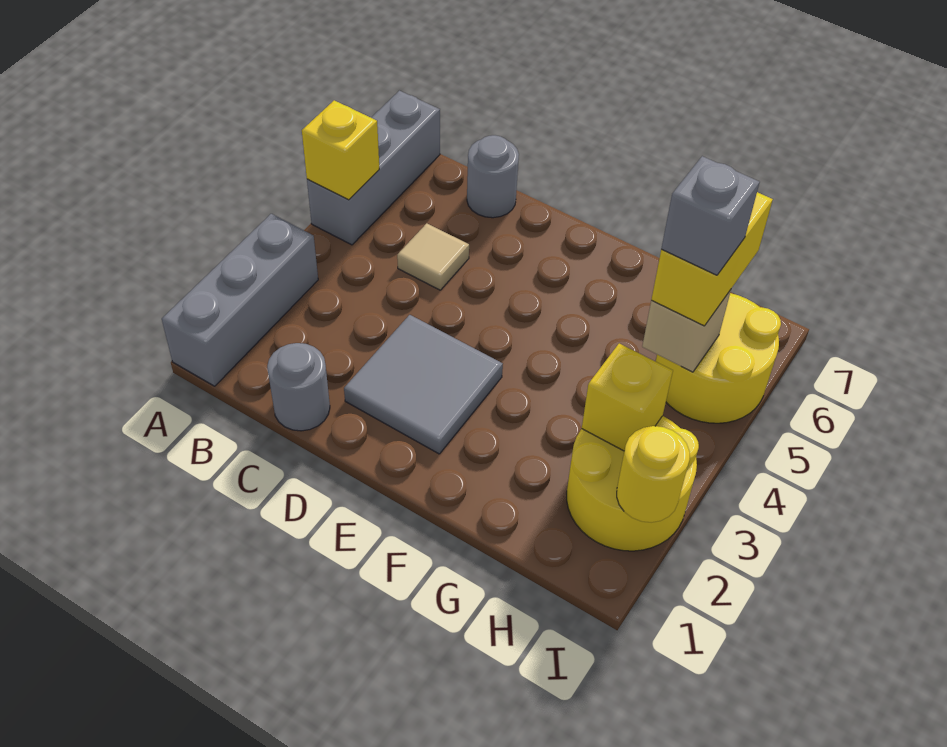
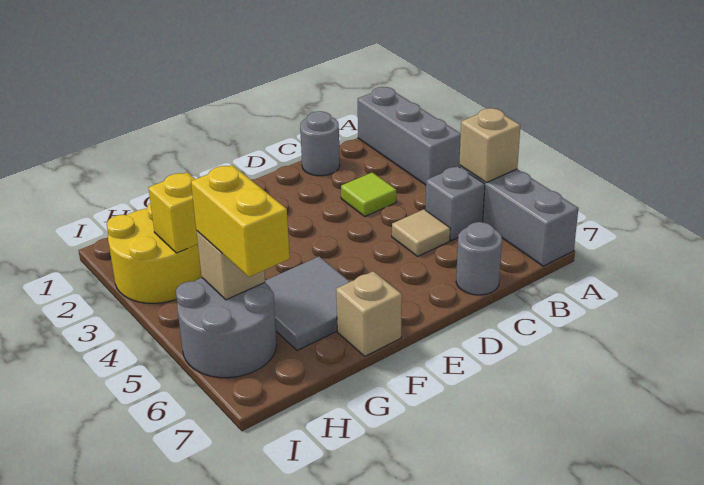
yellow 1x1 brick [302,100,379,200] -> tan 1x1 brick [459,108,520,183]
none -> lime 1x1 tile [341,172,396,216]
grey 2x2 tile [344,315,503,454] -> grey 2x2 tile moved to [265,256,350,350]
none -> tan 1x1 brick [336,271,402,356]
yellow 2x2 round brick [656,293,781,423] -> grey 2x2 round brick [176,278,277,378]
grey 1x1 brick [661,156,759,275] -> grey 1x1 brick moved to [426,166,485,241]
yellow 1x1 round brick [617,426,690,523] -> none

